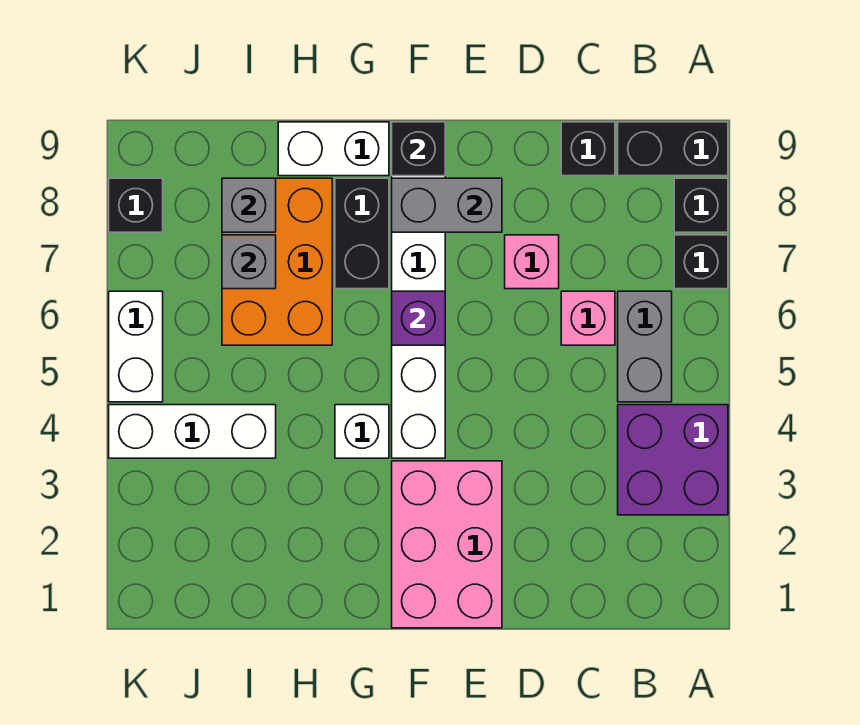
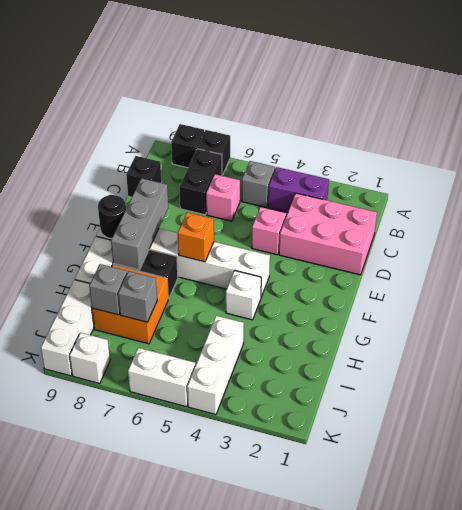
purple 2x2 brick [618,405,728,515] -> purple 1x2 brick [268,167,329,213]
black 1x2 brick [618,122,728,176] -> black 1x2 brick moved to [179,149,222,215]
grey 1x2 brick [618,291,672,402] -> grey 1x1 brick [242,161,275,208]
pink 1x1 brick [505,235,559,289] -> pink 1x1 brick moved to [252,207,286,255]
pink 2x3 brick [392,461,502,628] -> pink 2x3 brick moved to [279,193,377,275]
grey 1x2 brick [392,178,502,232] -> grey 1x3 brick [111,178,168,270]
purple 1x1 brick [392,291,445,345] -> orange 1x1 brick [178,212,214,262]
black 1x1 brick [392,122,445,176] -> black 1x1 round brick [98,195,126,239]
orange 2x3 brick [222,178,332,345] -> orange 2x2 brick [92,265,168,344]
none -> white 1x3 brick [41,280,94,376]
black 1x1 brick [109,178,163,232] -> white 1x1 brick [70,333,110,383]

